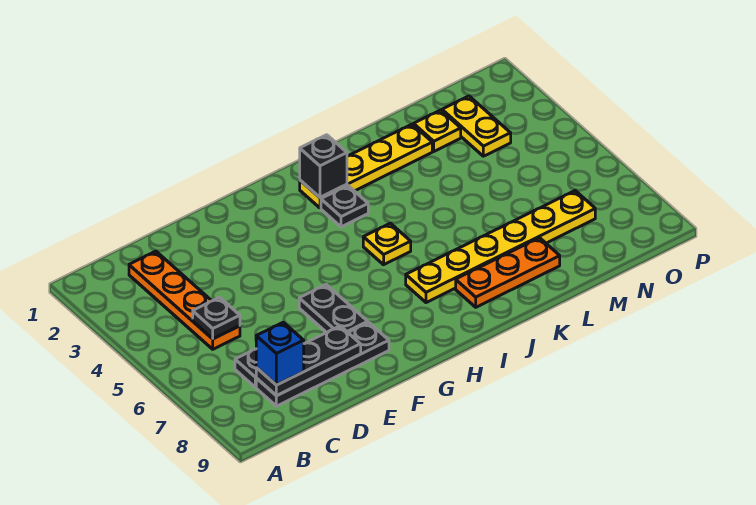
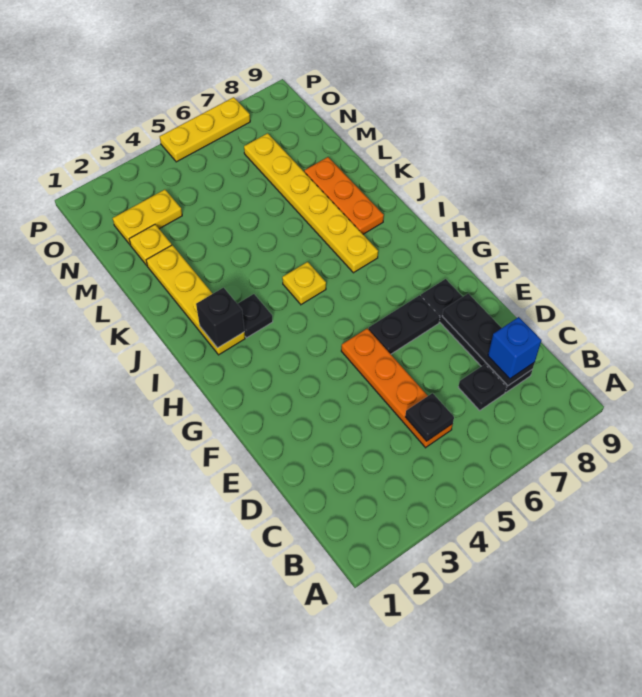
orange 1x4 plate [129,251,240,349] -> orange 1x4 plate turned to [341,329,453,448]
none -> yellow 1x3 plate [160,97,250,162]

